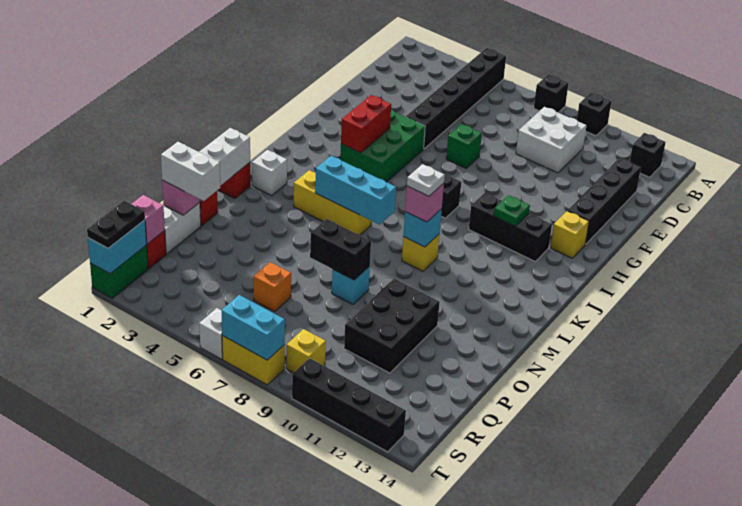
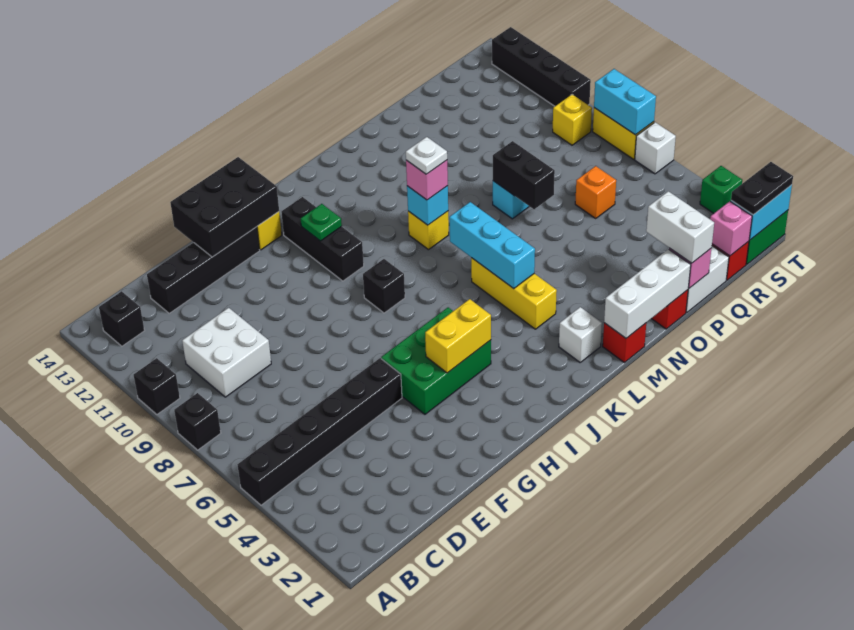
green 1x1 brick [446,124,482,168] -> green 1x1 brick moved to [700,166,742,213]
red 1x2 brick [341,95,391,153] -> yellow 1x2 brick [425,299,491,373]
black 2x3 brick [344,279,440,373] -> black 2x3 brick moved to [170,157,279,257]

